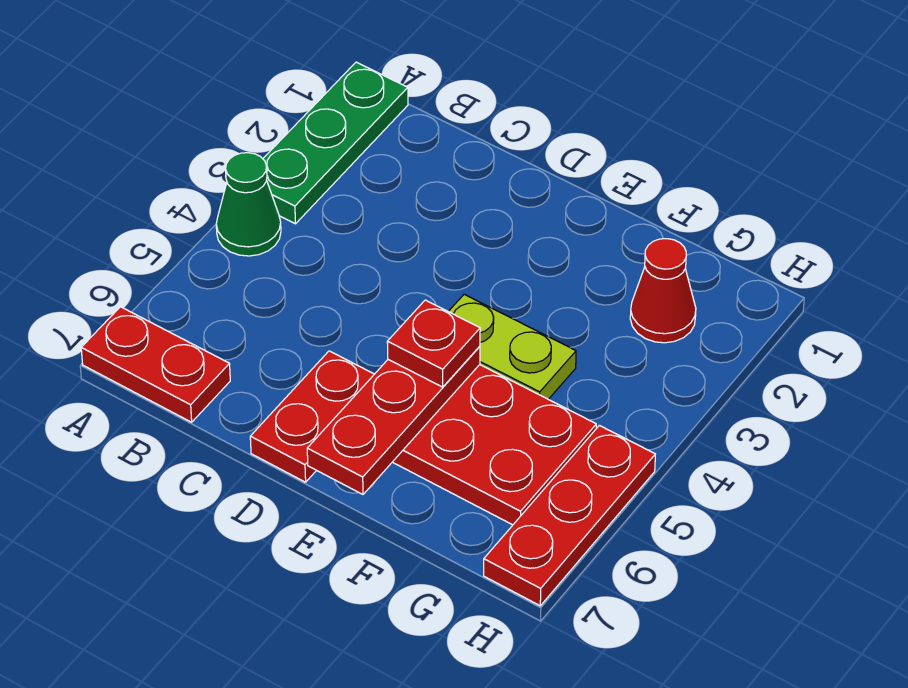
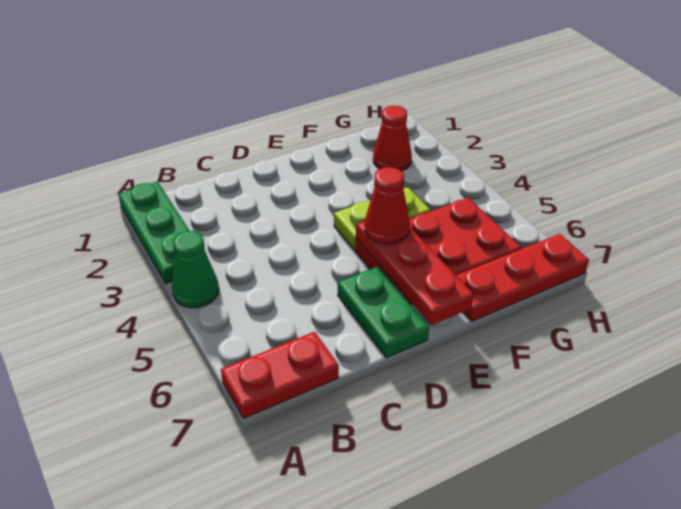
red 1x2 plate [250,351,374,482] -> green 1x2 plate [338,267,429,358]
red 1x1 plate [387,300,480,387] -> red 1x1 cone [365,167,410,244]
red 1x3 plate [484,425,655,606] -> red 1x3 plate turned to [456,234,589,321]

